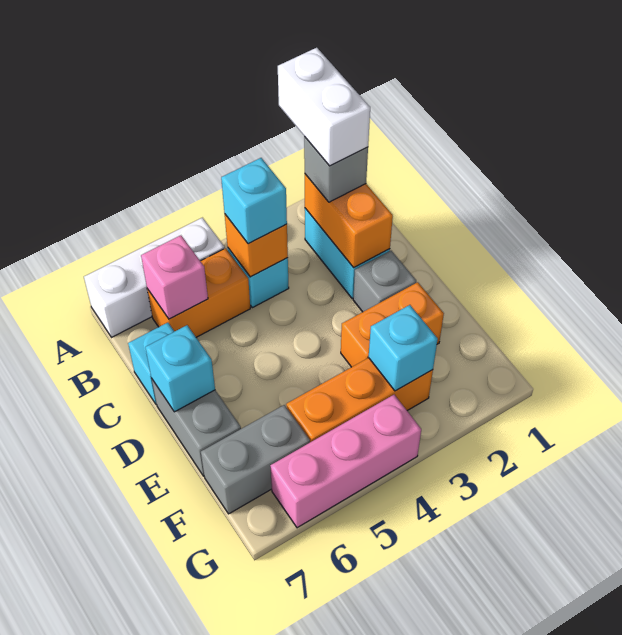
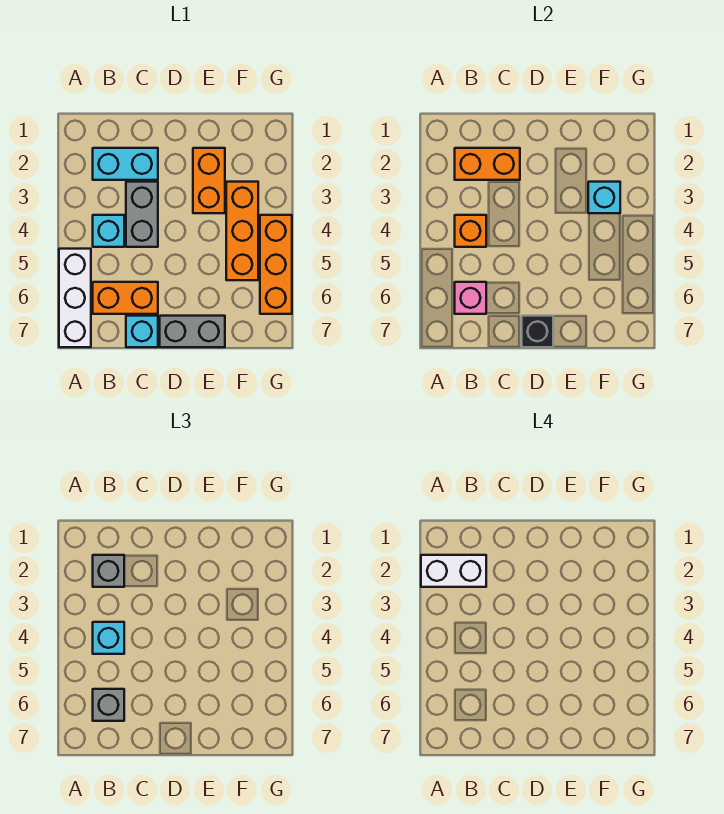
orange 1x2 brick [147,248,250,337] -> orange 1x2 brick turned to [93,282,158,314]
grey 1x1 brick [353,251,416,312] -> grey 1x1 brick moved to [93,689,124,721]
cyan 1x1 brick [145,325,215,412] -> black 1x1 brick [522,316,553,347]
grey 1x2 brick [201,405,310,514] -> grey 1x2 brick moved to [126,182,158,247]
pink 1x3 brick [270,395,421,528] -> orange 1x3 brick [260,215,292,314]

